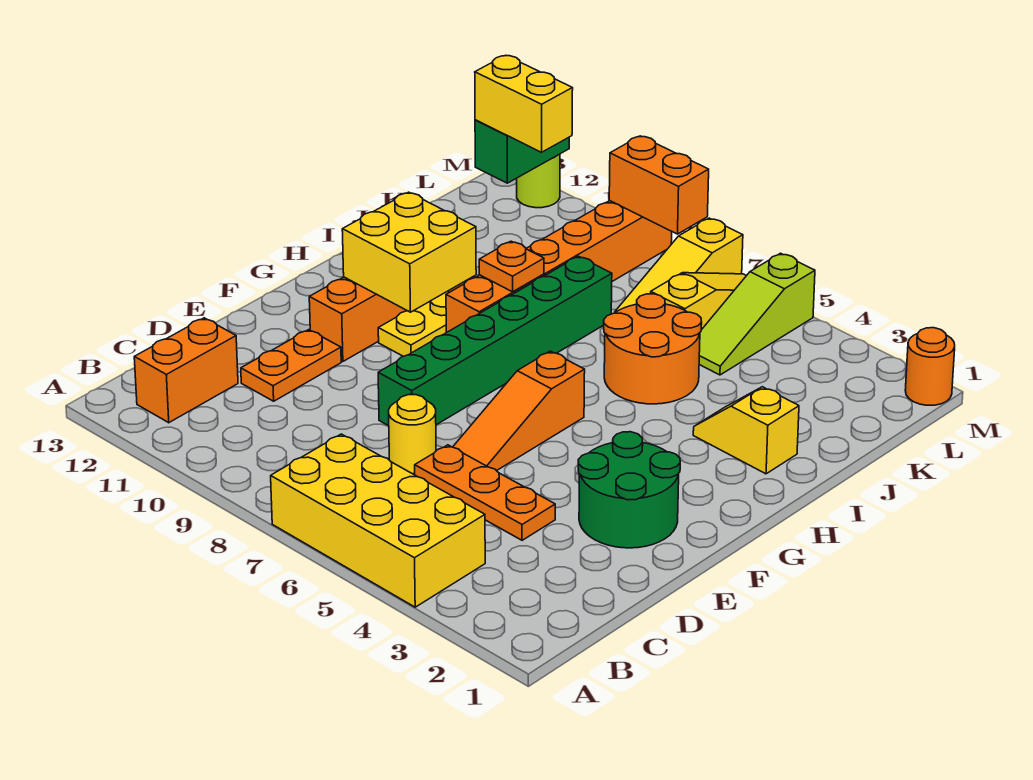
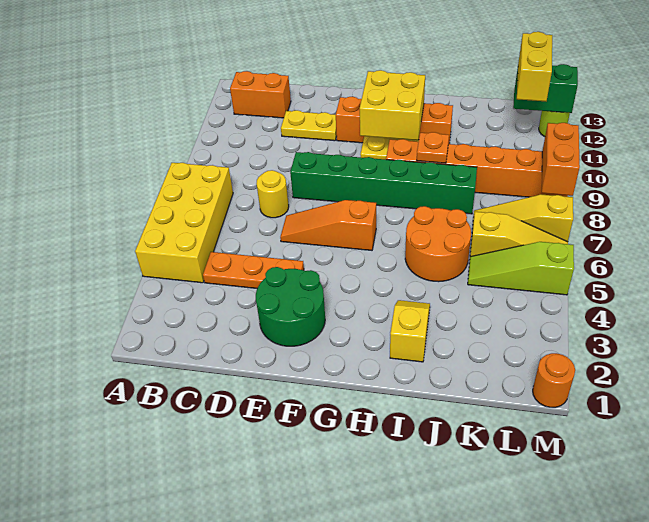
orange 1x3 plate [415,445,555,540] -> orange 1x3 plate turned to [203,252,304,288]
orange 1x2 plate [241,330,341,401] -> yellow 1x2 plate [281,110,337,141]

